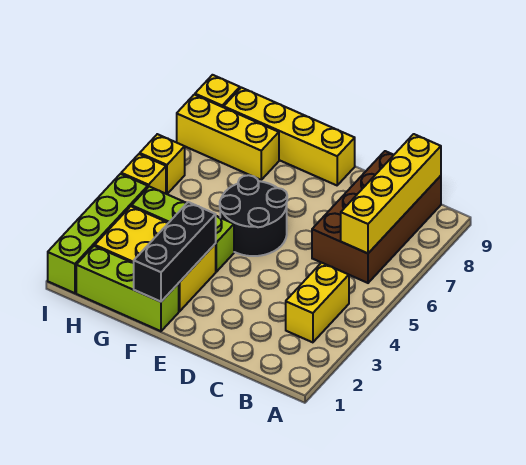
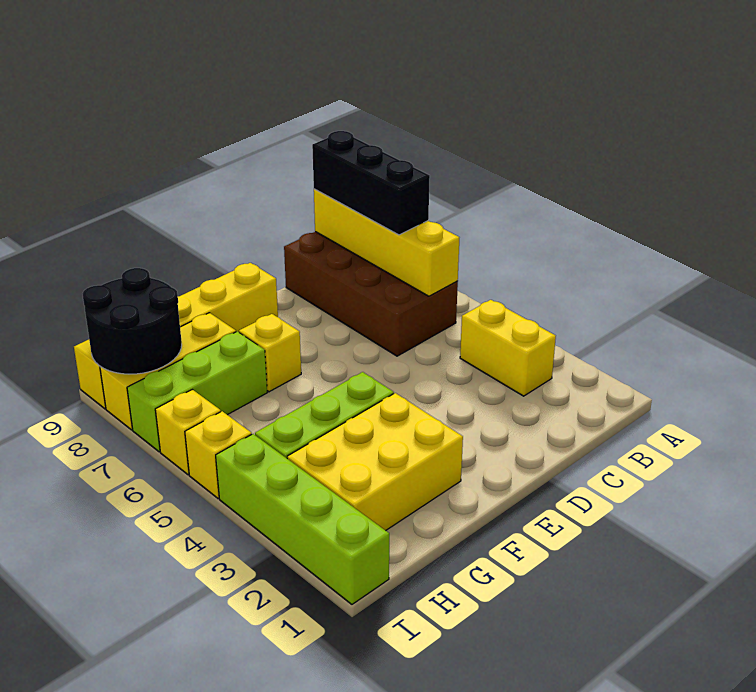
black 2x2 round brick [220,175,287,256] -> black 2x2 round brick moved to [83,268,182,374]
lime 1x3 brick [76,246,179,331] -> lime 1x3 brick moved to [127,331,267,452]
black 1x3 brick [134,202,216,302] -> black 1x3 brick moved to [312,131,430,235]
none -> yellow 1x1 brick [239,314,301,392]

